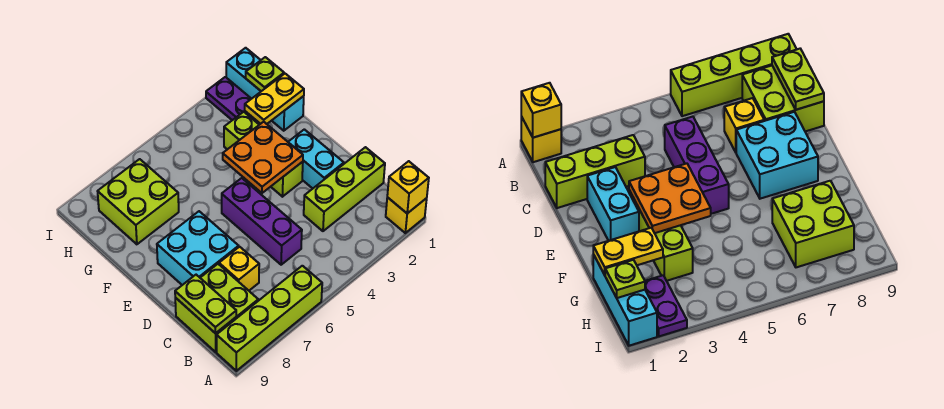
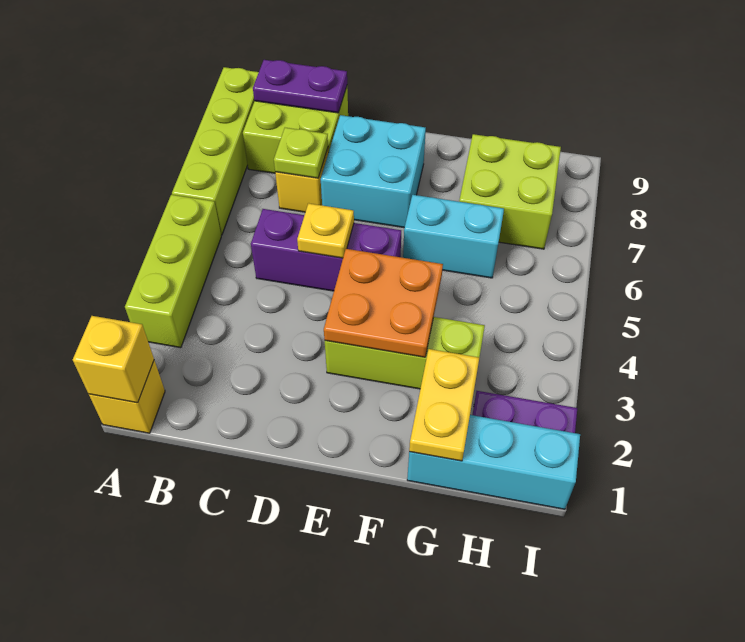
lime 1x2 plate [175,275,236,333] -> purple 1x2 plate [253,60,347,113]
lime 1x3 brick [304,147,385,231] -> lime 1x3 brick moved to [125,195,221,348]
cyan 1x2 brick [289,129,344,189] -> cyan 1x2 brick moved to [403,195,504,278]
none -> yellow 1x1 plate [297,203,354,258]
lime 1x1 plate [246,57,284,91] -> lime 1x1 plate moved to [274,128,328,178]

